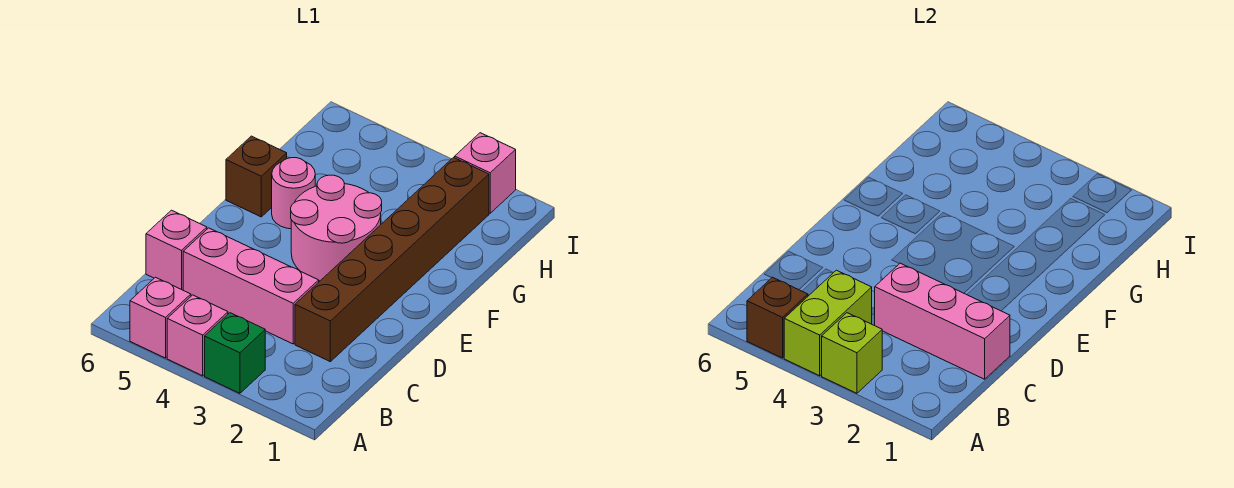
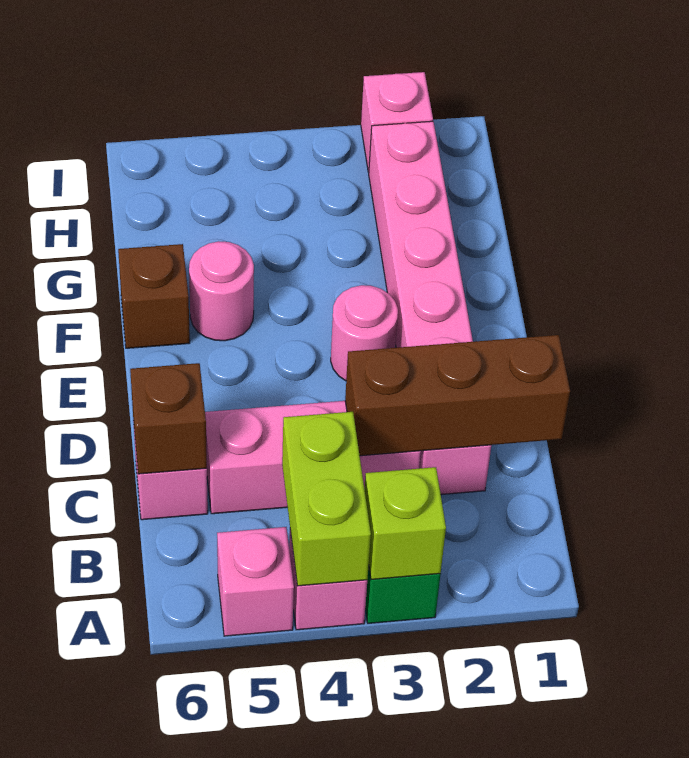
brown 1x1 brick [747,277,808,358] -> brown 1x1 brick moved to [130,363,207,474]
pink 1x3 brick [875,263,1010,379] -> brown 1x3 brick [345,335,570,456]
brown 1x6 brick [295,157,489,362] -> pink 1x6 brick [369,121,491,495]
pink 2x2 round brick [291,175,382,281] -> pink 1x1 round brick [331,285,398,381]

